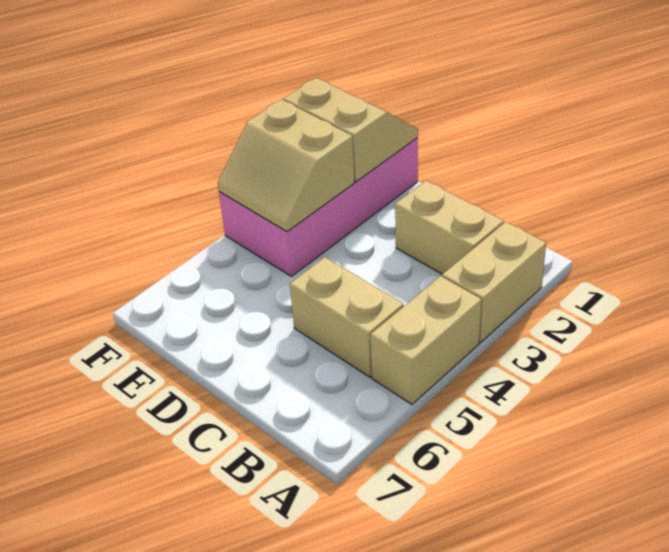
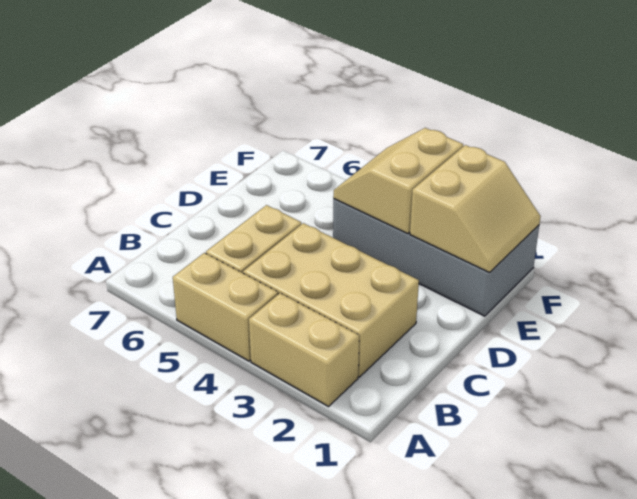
tan 1x2 brick [395,181,504,274] -> tan 2x3 brick [243,223,419,377]
pink 2x4 brick [219,138,418,276] -> grey 2x4 brick [333,199,539,316]

